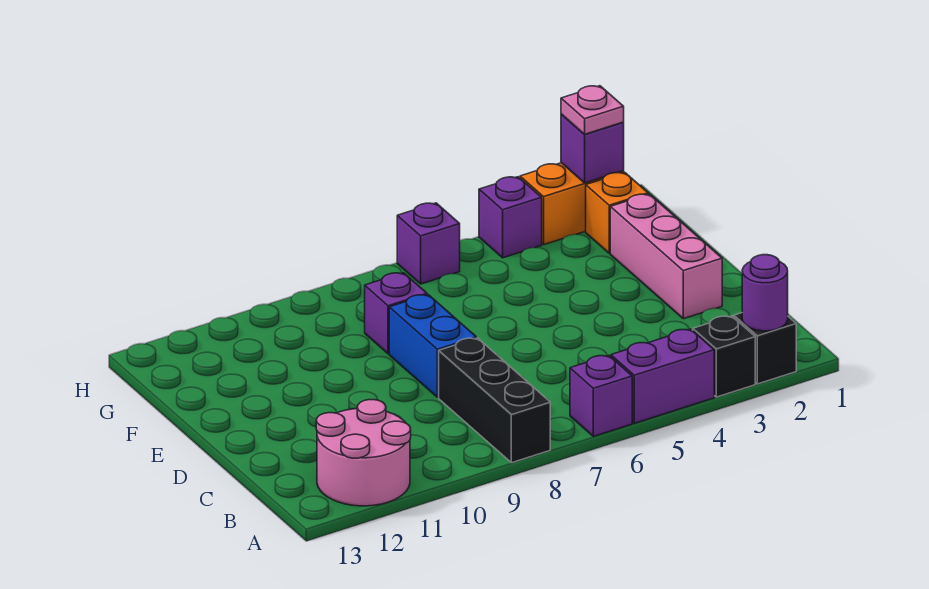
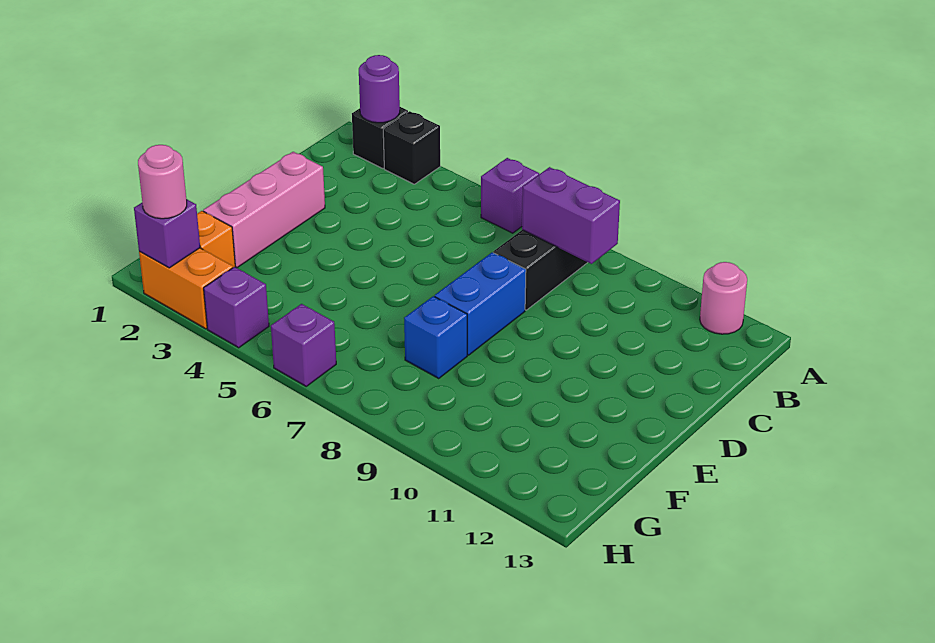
purple 1x2 brick [611,329,714,423] -> purple 1x2 brick moved to [522,167,620,264]
pink 2x2 round brick [316,400,411,506] -> pink 1x1 round brick [700,262,747,334]
purple 1x1 brick [365,273,427,354] -> blue 1x1 brick [404,296,467,378]
pink 1x1 plate [561,86,624,134] -> pink 1x1 round brick [138,145,187,219]

